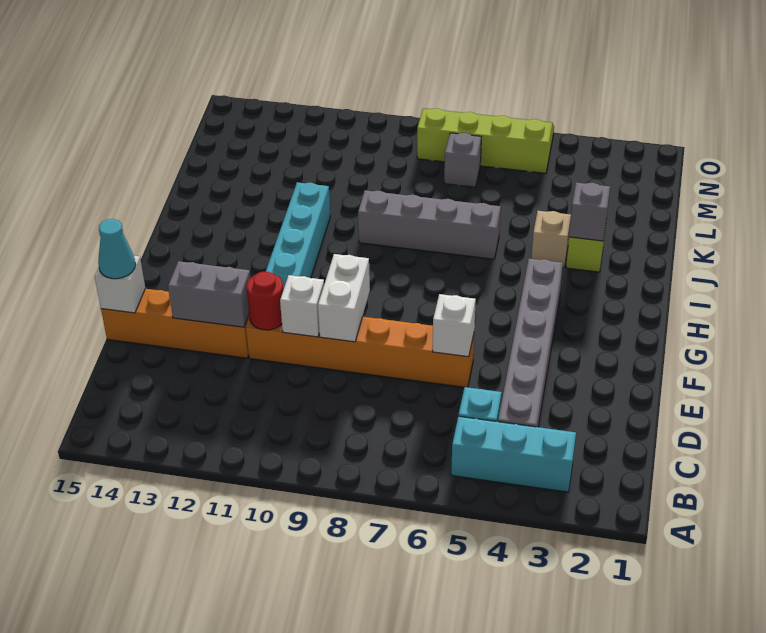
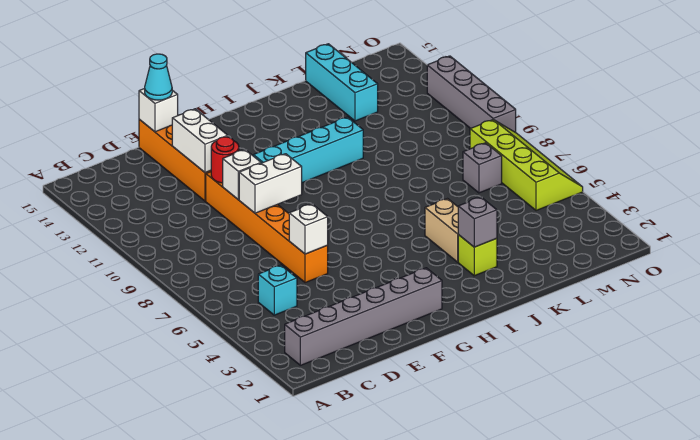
cyan 1x3 brick [451,416,576,492] -> cyan 1x3 brick moved to [306,44,378,121]
grey 1x6 brick [498,259,563,427] -> grey 1x6 brick moved to [285,268,442,365]
grey 1x2 brick [168,261,250,327] -> white 1x2 brick [172,109,228,173]
tan 1x1 brick [531,211,571,268] -> tan 1x2 brick [425,199,459,262]
grey 1x4 brick [358,190,501,259] -> grey 1x4 brick moved to [427,56,516,132]

